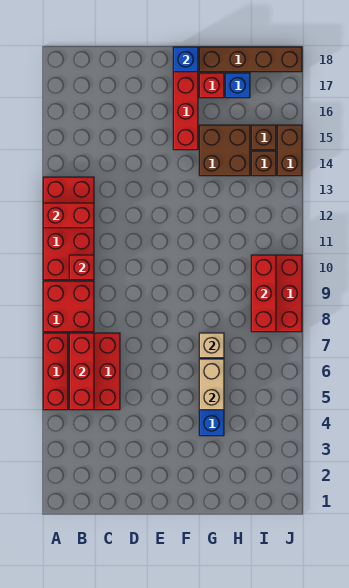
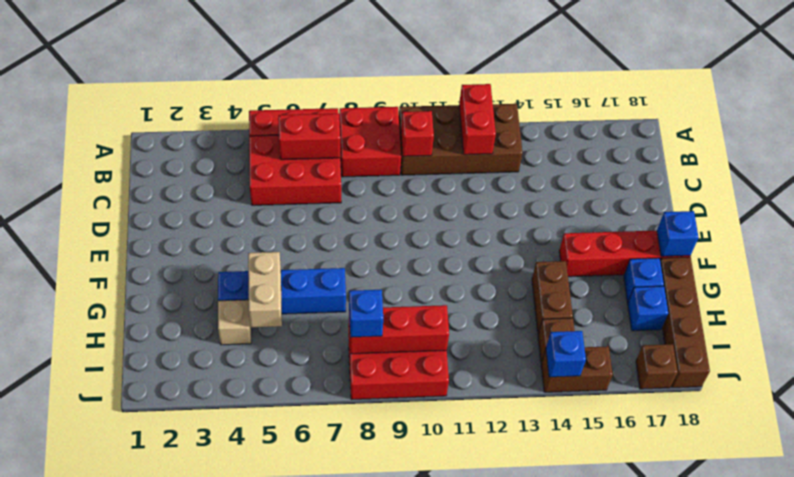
red 2x4 brick [43,177,94,280] -> brown 2x4 brick [399,104,522,175]
red 1x3 brick [69,333,94,410] -> red 1x2 brick [279,113,340,160]
tan 1x2 brick [199,359,224,410] -> tan 1x2 brick turned to [248,252,282,327]
tan 1x1 brick [199,333,224,358] -> tan 1x1 brick moved to [218,300,251,345]
brown 2x2 brick [199,125,250,176] -> brown 1x2 brick [532,261,573,334]
red 1x1 brick [199,73,224,98] -> blue 1x1 brick [624,258,664,302]
none -> blue 1x1 brick [349,290,383,337]
brown 1x1 brick [251,125,276,150] -> brown 1x1 brick moved to [636,344,678,389]
none -> blue 1x1 brick [546,331,586,377]

